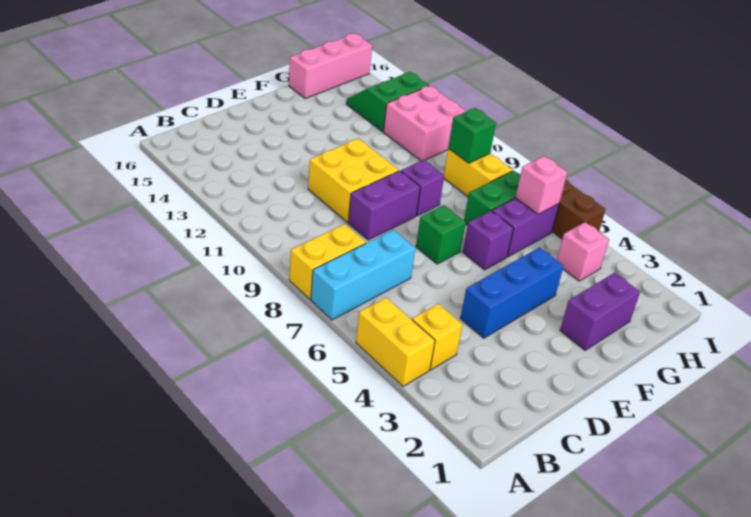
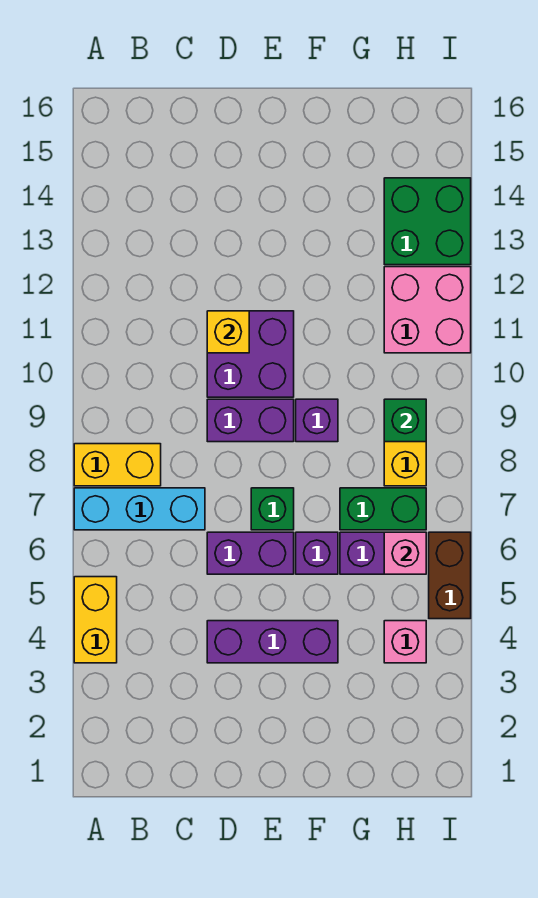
yellow 1x1 brick [412,304,463,370] -> yellow 1x1 brick moved to [207,311,249,353]
blue 1x3 brick [460,248,564,338] -> purple 1x3 brick [207,621,338,663]
yellow 2x2 brick [308,139,399,222] -> purple 2x2 brick [207,311,294,397]
purple 1x2 brick [560,273,640,350] -> purple 1x2 brick moved to [207,532,294,574]
pink 1x3 brick [289,33,372,99] -> none
green 2x2 slope [346,72,429,132] -> green 2x2 brick [384,178,471,265]

